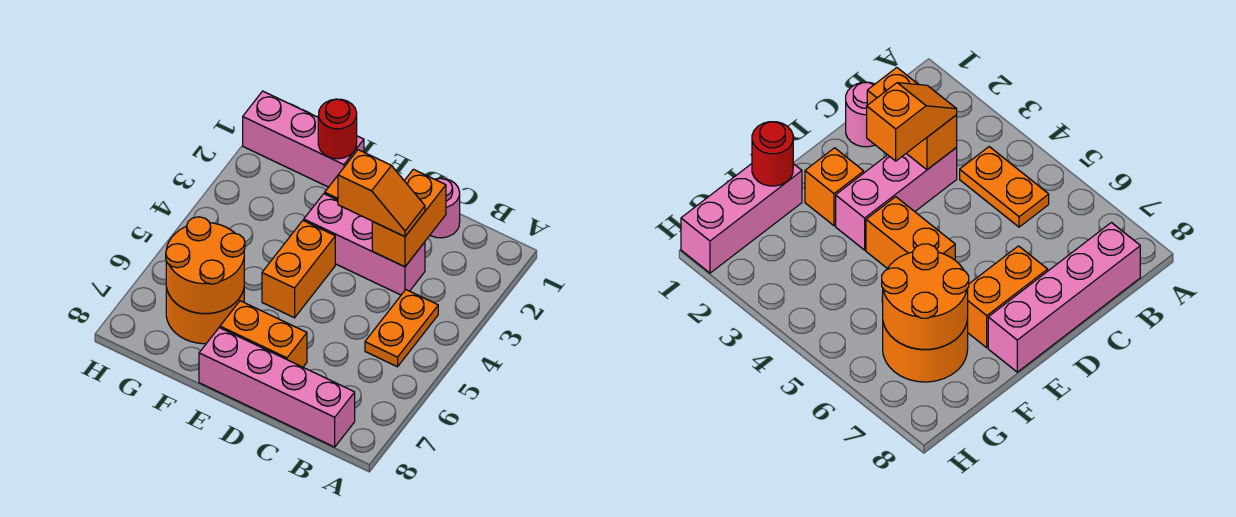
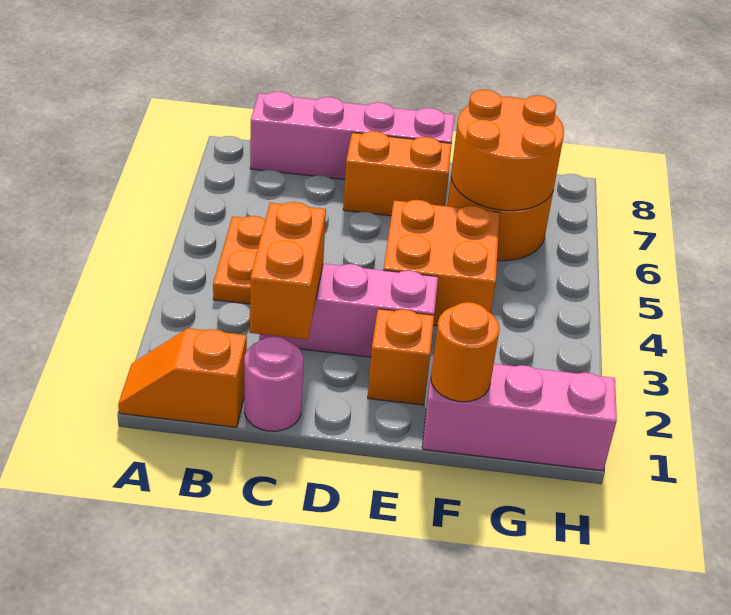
orange 1x2 slope [338,150,425,237] -> orange 1x2 slope moved to [118,328,247,427]
orange 1x2 brick [262,220,335,318] -> orange 2x2 brick [383,200,500,326]
red 1x1 round brick [318,99,357,159] -> orange 1x1 round brick [431,302,500,402]

